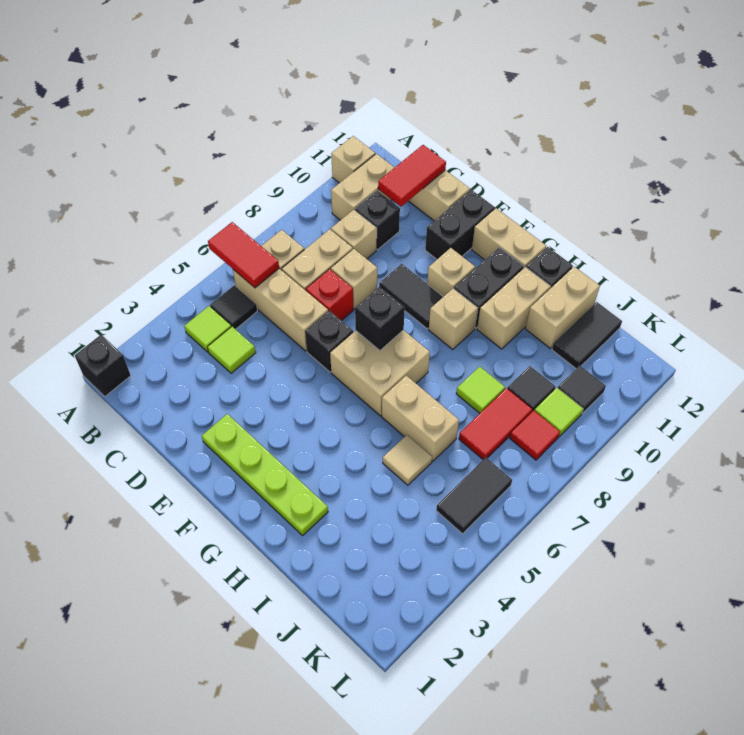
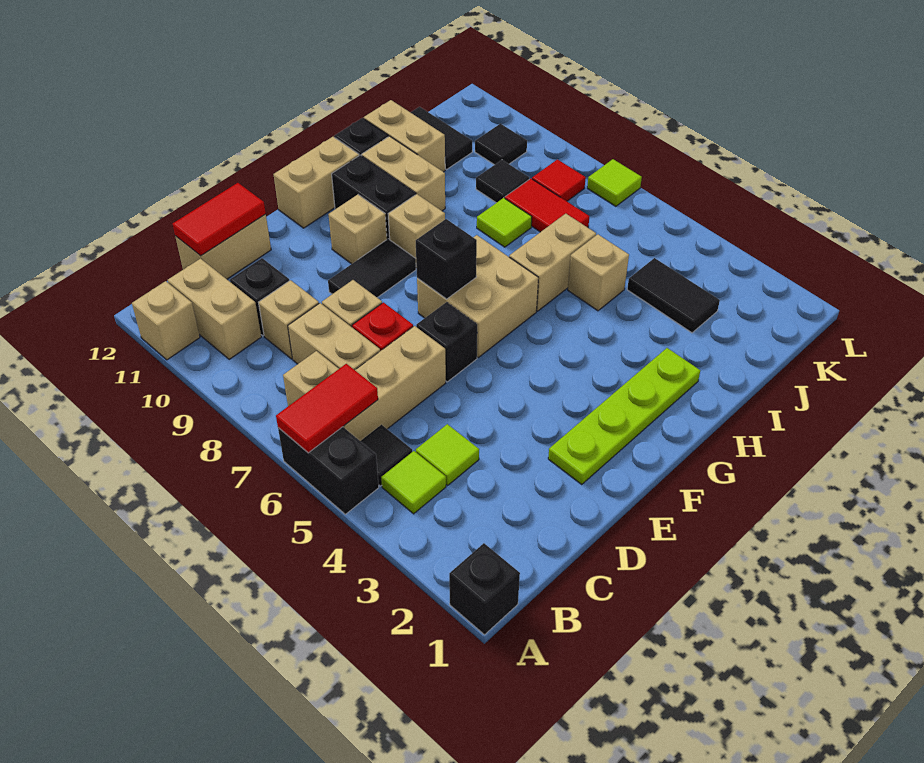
red 1x2 tile [378,145,446,207] -> red 1x2 tile turned to [173,183,266,256]
black 1x2 brick [425,190,495,259] -> black 1x2 brick moved to [278,427,379,514]
tan 1x1 tile [383,435,432,485] -> tan 1x1 brick [568,234,629,311]
black 1x2 tile [436,458,512,534] -> black 1x2 tile moved to [627,258,720,333]
lime 1x1 tile [535,388,583,437] -> lime 1x1 tile moved to [587,159,642,206]

